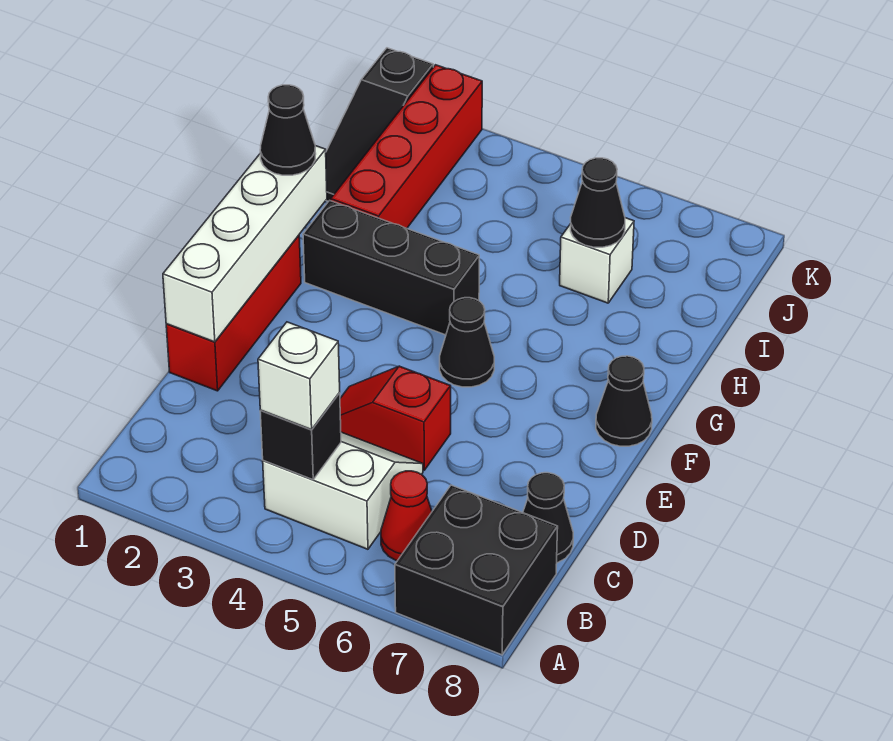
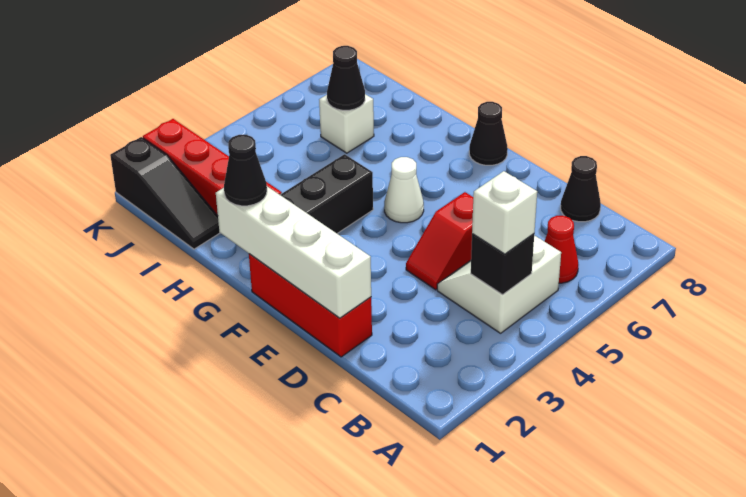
black 2x2 brick [395,485,558,655] -> none
black 1x1 cone [440,298,494,387] -> white 1x1 cone [384,157,424,223]

